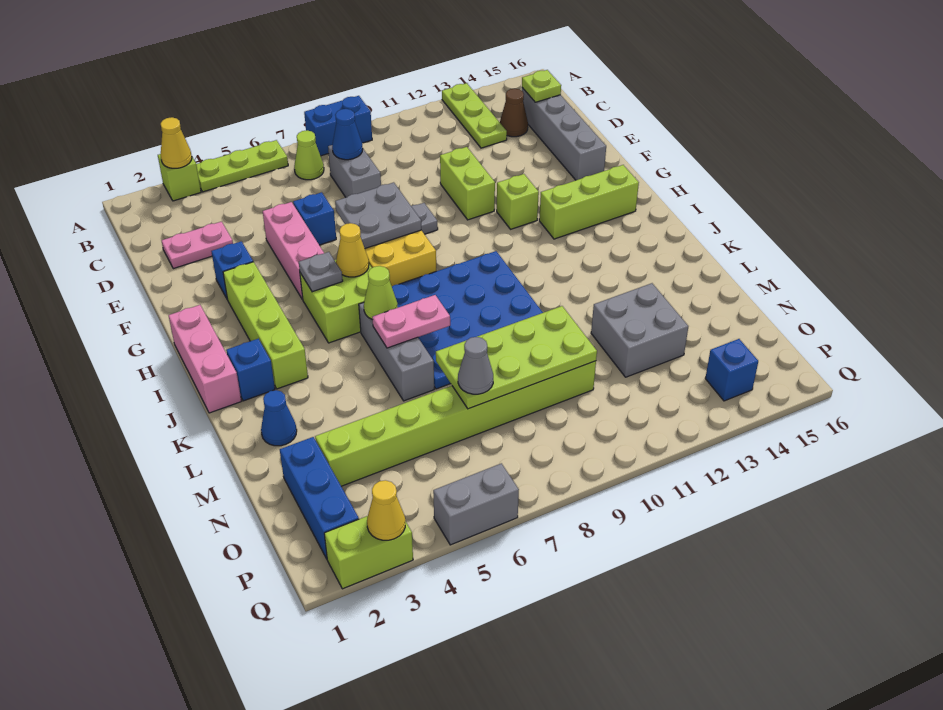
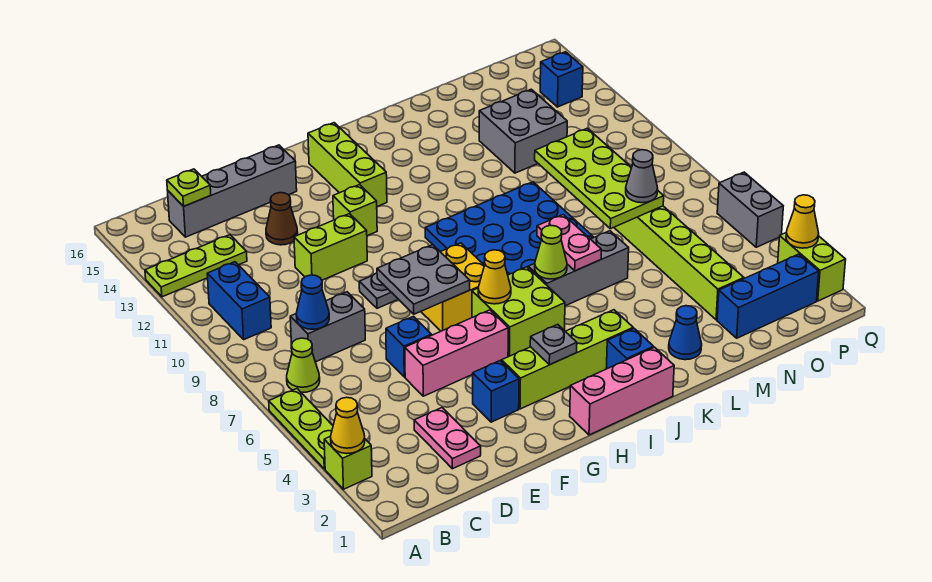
blue 1x2 brick [304,96,372,156] -> blue 1x2 brick moved to [207,262,271,339]
brown 1x1 cone [500,89,528,137] -> brown 1x1 cone moved to [266,193,298,245]
grey 1x1 plate [299,252,343,292] -> grey 1x1 plate moved to [530,324,577,365]

